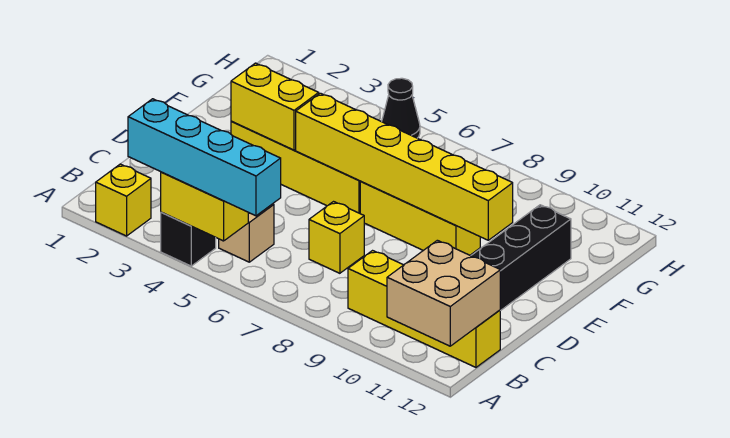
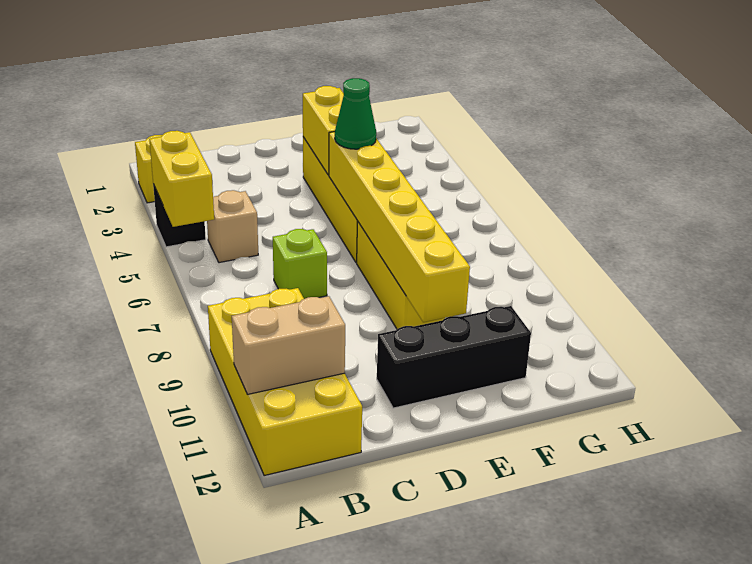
cyan 1x4 brick [128,99,281,216] -> none
tan 2x2 brick [387,240,500,346] -> tan 1x2 brick [232,296,345,394]
yellow 1x4 brick [348,251,500,367] -> yellow 2x4 brick [208,288,362,476]
yellow 1x1 brick [309,202,364,273] -> lime 1x1 brick [273,229,327,299]
none -> green 1x1 cone [335,78,376,149]
black 1x1 cone [382,78,420,138] -> none

